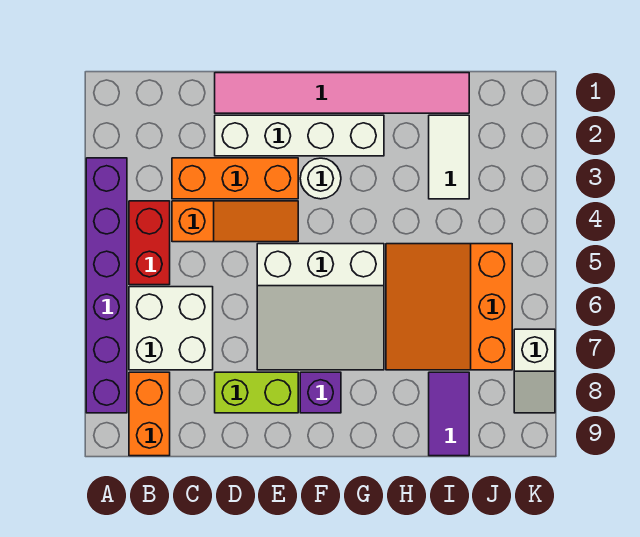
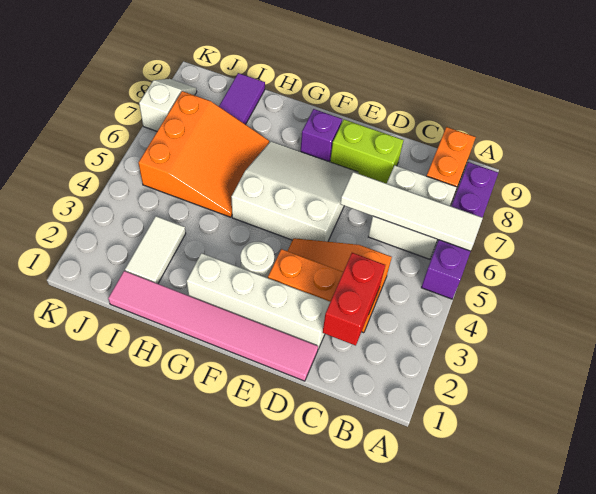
purple 1x6 brick [86,158,127,413] -> purple 1x4 brick [421,162,498,299]
none -> white 1x4 tile [340,172,483,251]
red 1x2 brick [129,201,170,285] -> red 1x2 brick moved to [323,253,385,346]

